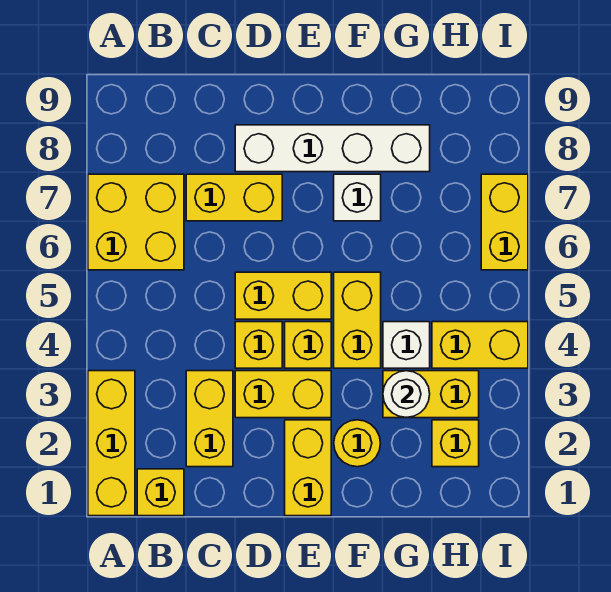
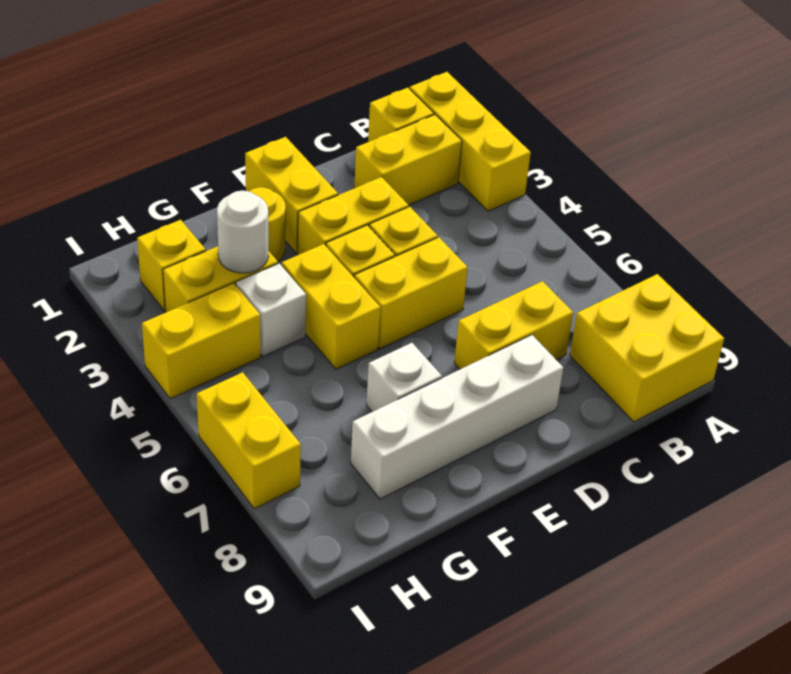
yellow 2x2 brick [88,174,184,270] -> yellow 2x2 brick moved to [570,274,724,422]
yellow 1x2 brick [186,371,233,467] -> yellow 1x2 brick turned to [354,115,462,205]

